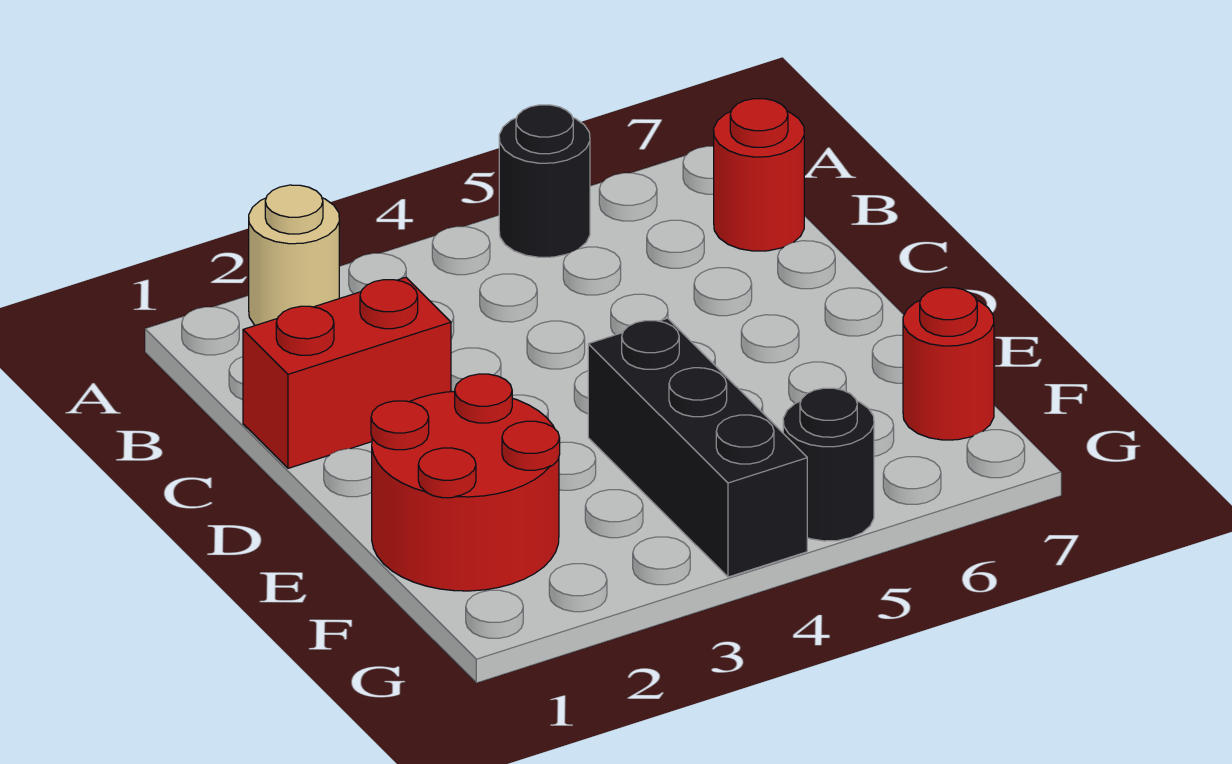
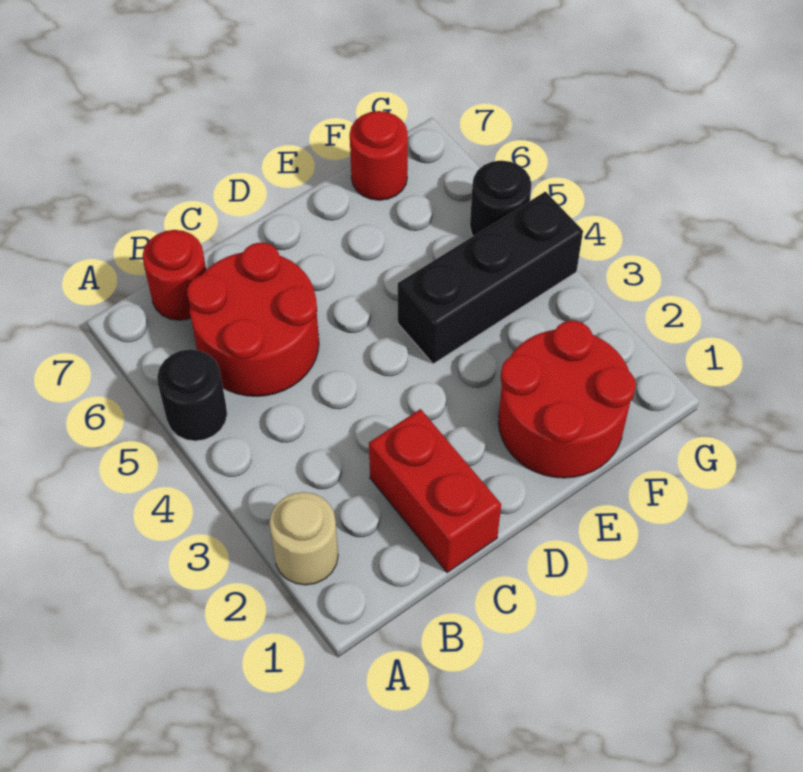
none -> red 2x2 round brick [187,243,319,396]

